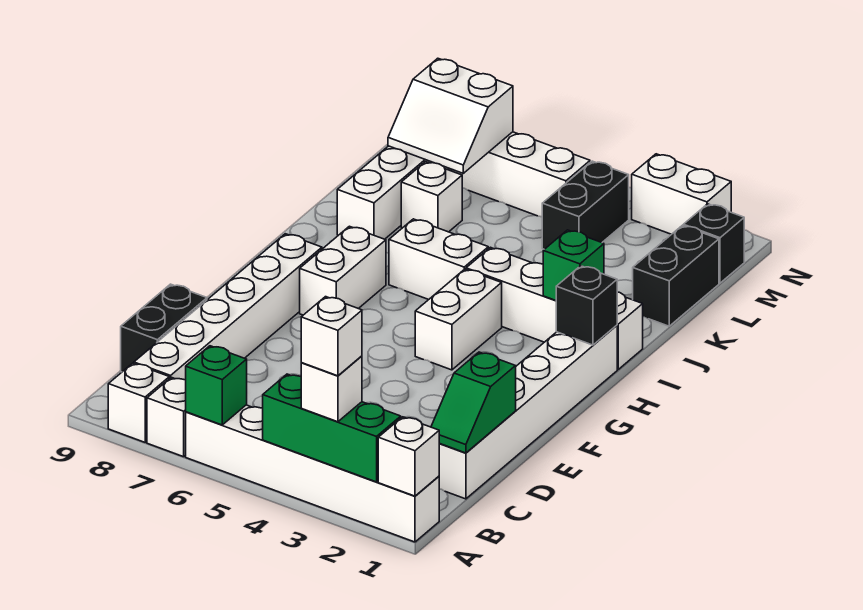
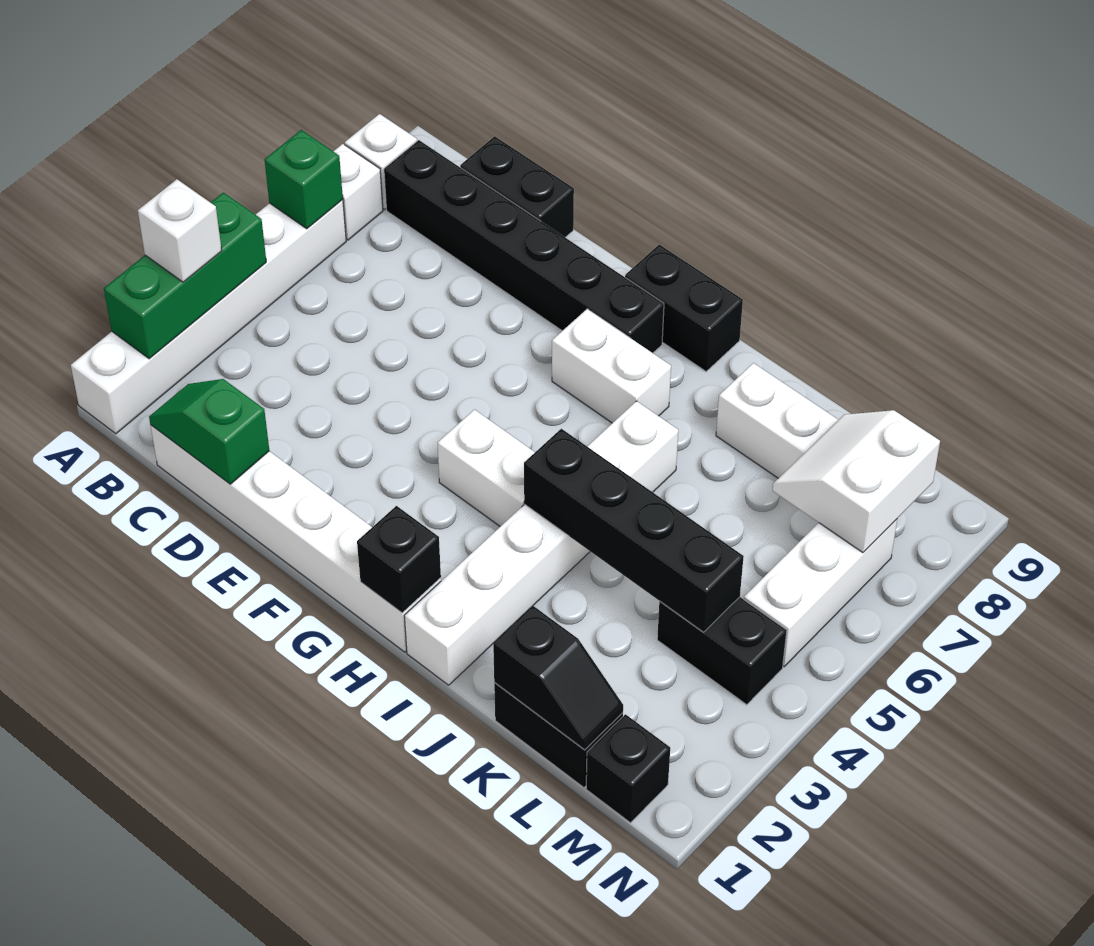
white 1x1 brick [378,417,439,496] -> none
white 1x1 brick [301,297,362,376] -> none
white 1x6 brick [134,234,322,380] -> black 1x6 brick [384,140,664,353]
none -> black 1x2 brick [625,245,743,372]
green 1x1 brick [543,230,604,300] -> none
none -> black 1x4 brick [524,429,744,632]
none -> black 1x2 slope [493,605,623,750]
white 1x1 brick [401,162,462,232] -> none
white 1x2 brick [632,154,731,234] -> none

